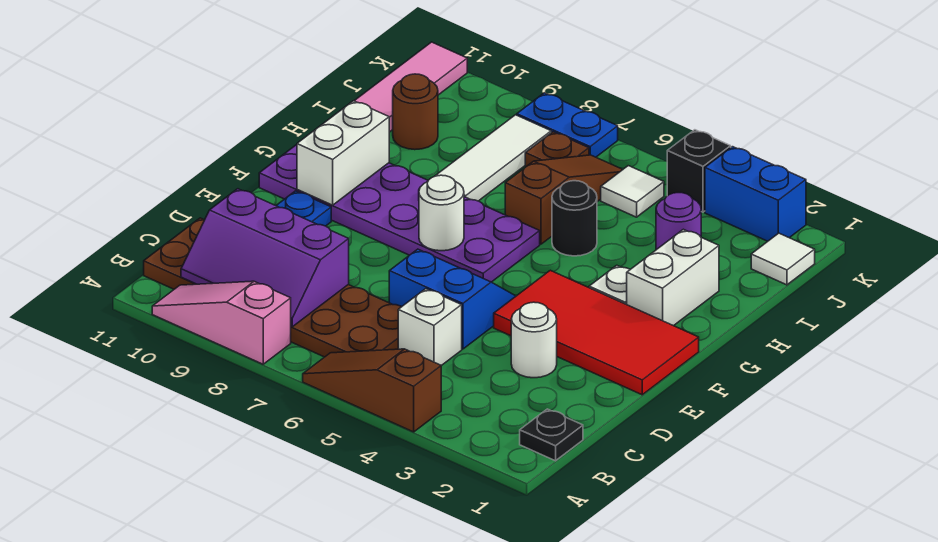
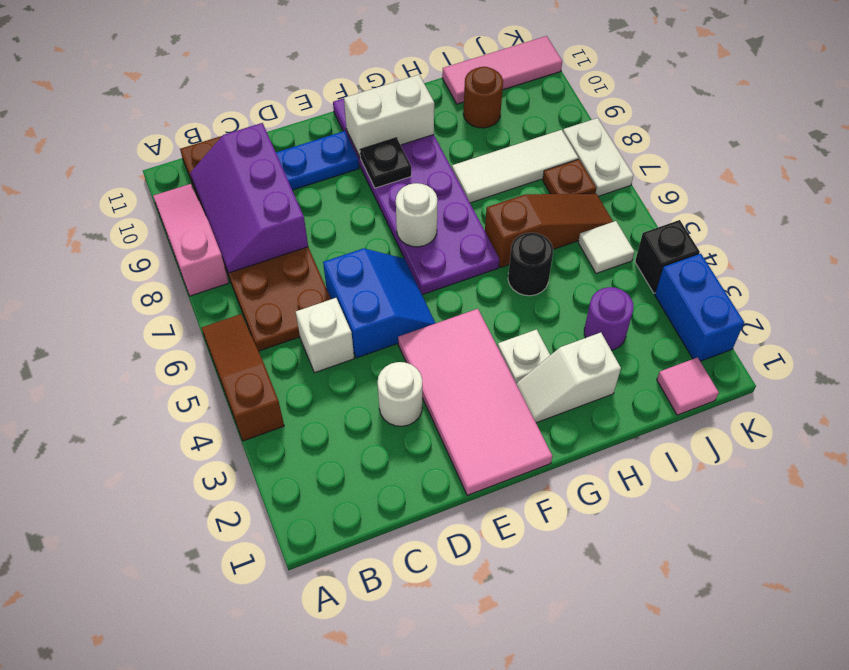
black 1x1 plate [520,409,583,461] -> black 1x1 plate moved to [360,138,411,188]
red 2x4 tile [494,270,699,395] -> pink 2x4 tile [398,309,552,495]
white 1x2 brick [627,229,719,326] -> white 1x2 slope [516,333,621,423]
white 1x1 tile [751,233,815,285] -> pink 1x1 tile [657,357,719,415]
blue 1x2 plate [517,93,618,157] -> white 1x2 plate [563,118,633,196]

